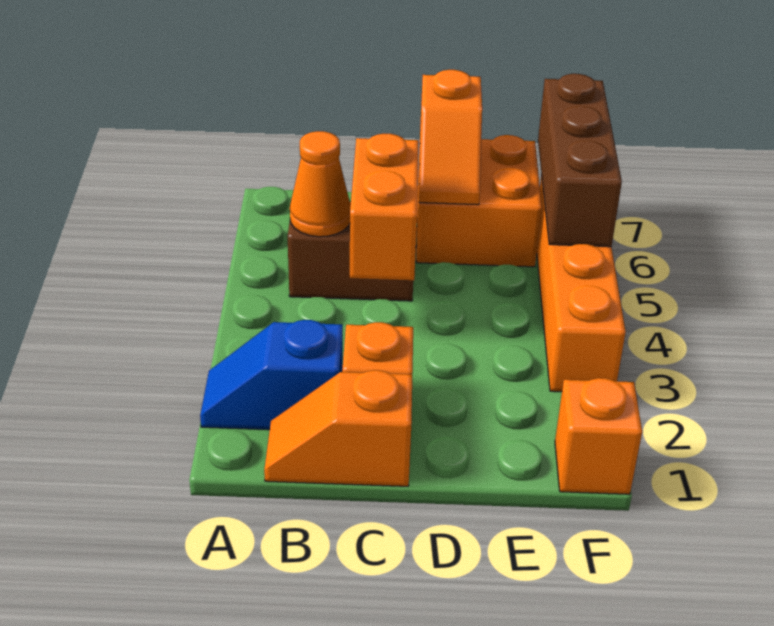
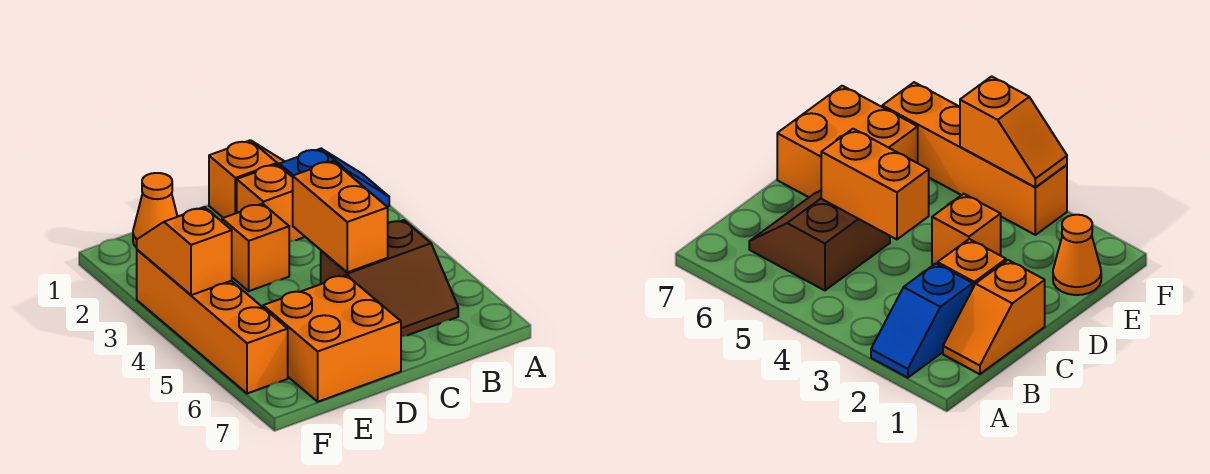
orange 1x1 cone [290,131,351,237] -> orange 1x1 cone moved to [133,173,178,248]
orange 1x2 slope [419,70,482,205] -> orange 1x2 slope moved to [137,207,232,295]
orange 1x1 brick [555,378,642,494] -> orange 1x1 brick moved to [222,204,289,291]
brown 1x3 brick [538,74,622,247] -> none

